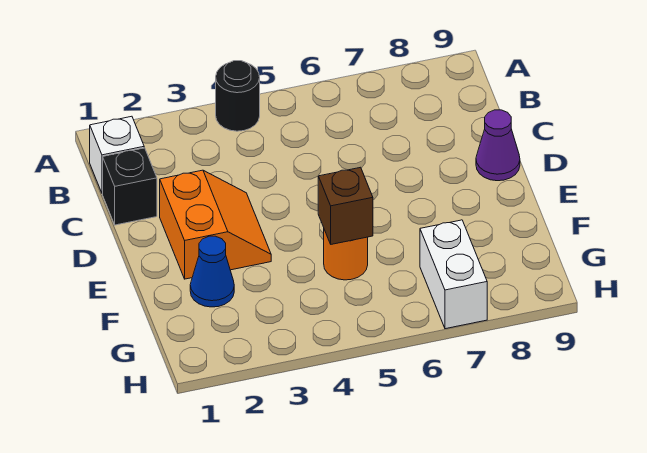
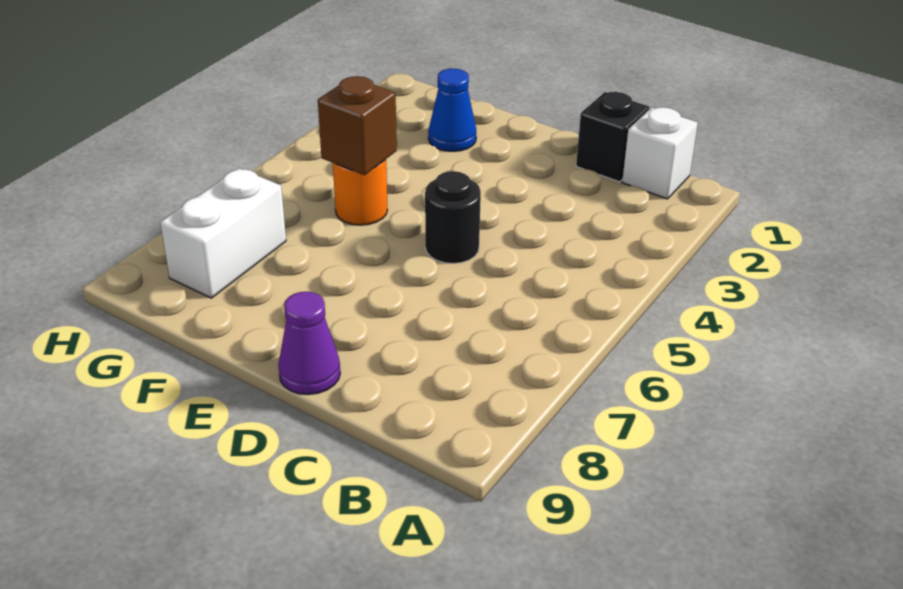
black 1x1 round brick [216,61,260,131] -> black 1x1 round brick moved to [425,171,481,264]
orange 2x2 slope [160,170,271,279] -> none
white 1x2 brick [420,220,487,329] -> white 1x2 brick turned to [160,168,286,298]

